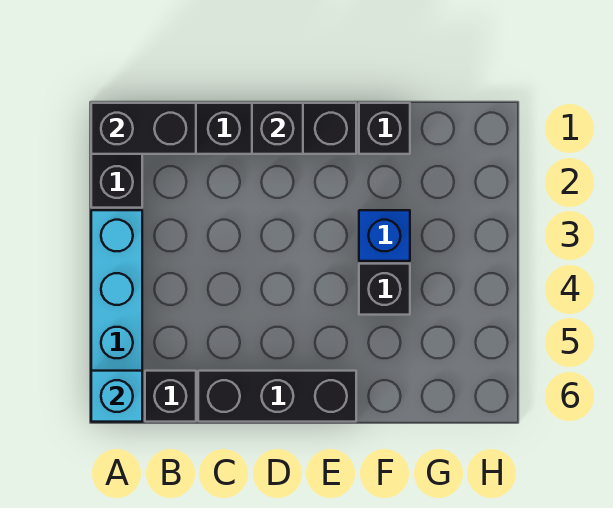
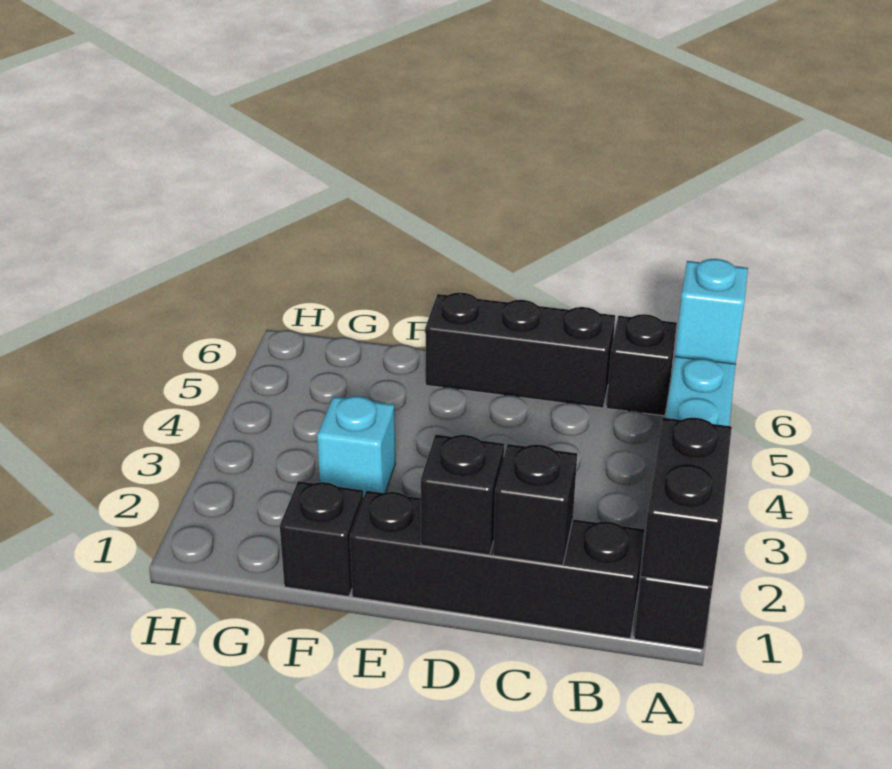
black 1x2 brick [91,103,196,154] -> black 1x2 brick turned to [641,418,732,587]
blue 1x1 brick [359,210,410,261] -> cyan 1x1 brick [317,396,395,498]
black 1x1 brick [359,264,410,315] -> black 1x1 brick moved to [493,444,577,565]

